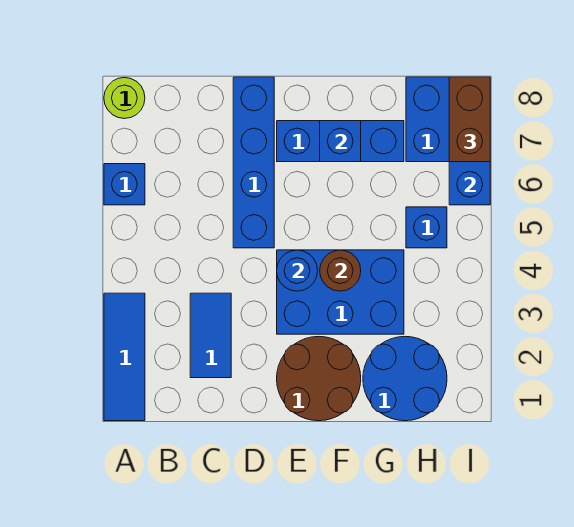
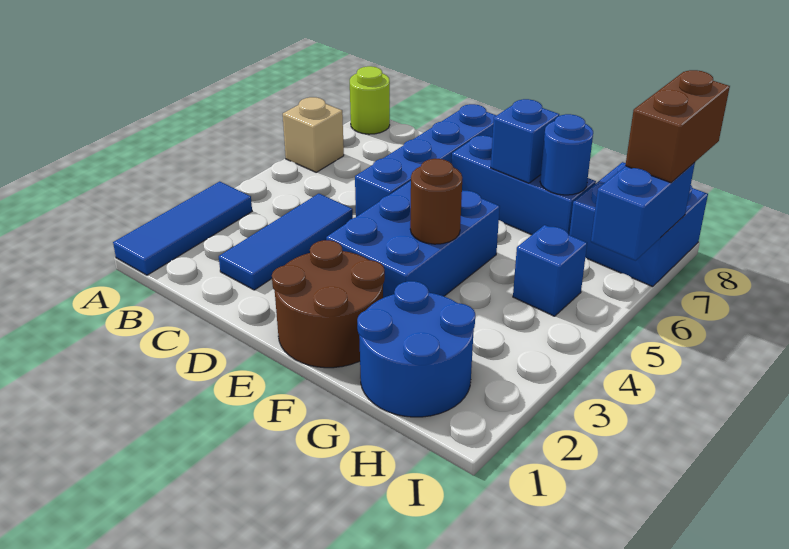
blue 1x1 brick [104,164,145,205] -> tan 1x1 brick [283,97,344,172]
blue 1x2 tile [190,293,231,378] -> blue 1x3 tile [219,194,353,290]
blue 2x3 brick [277,250,404,334] -> blue 2x3 brick turned to [326,181,500,298]
blue 1x1 round brick [277,250,318,291] -> blue 1x1 round brick moved to [540,114,593,195]

